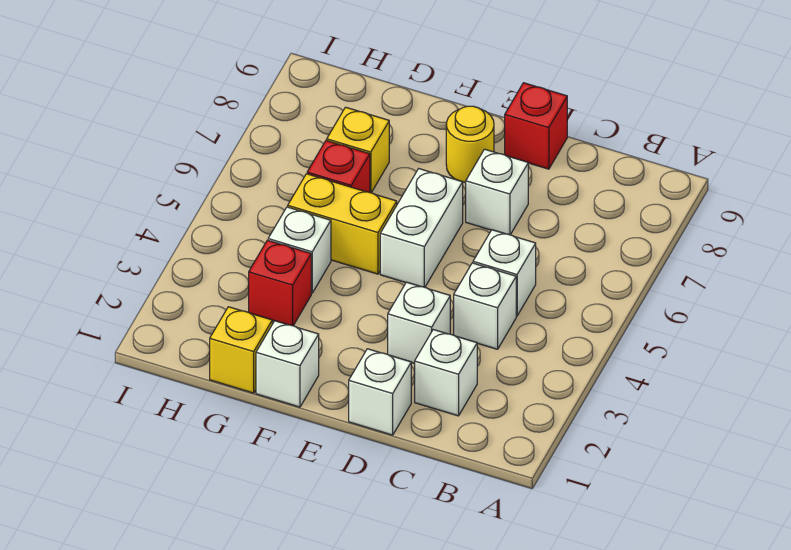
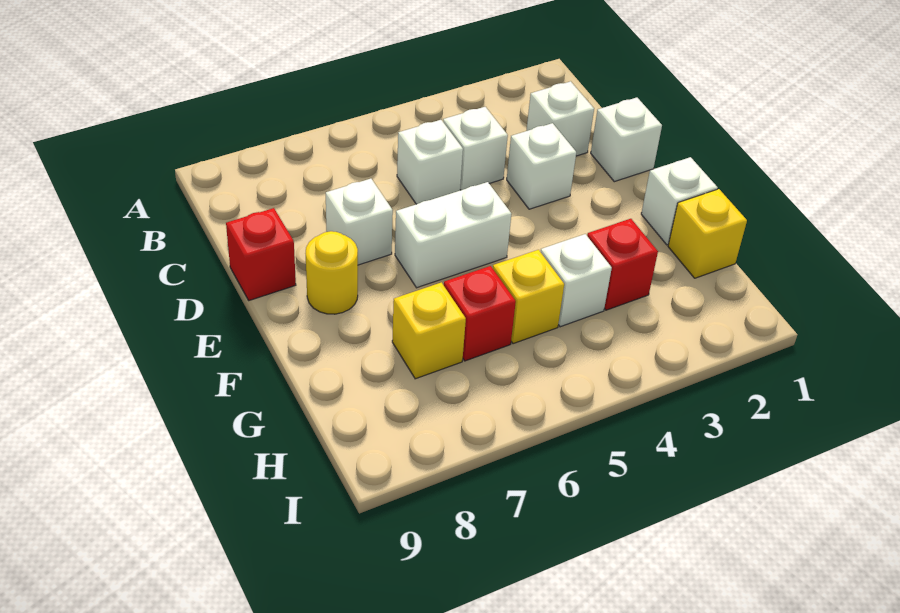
yellow 1x2 brick [288,174,397,274] -> yellow 1x1 brick [493,250,564,344]

